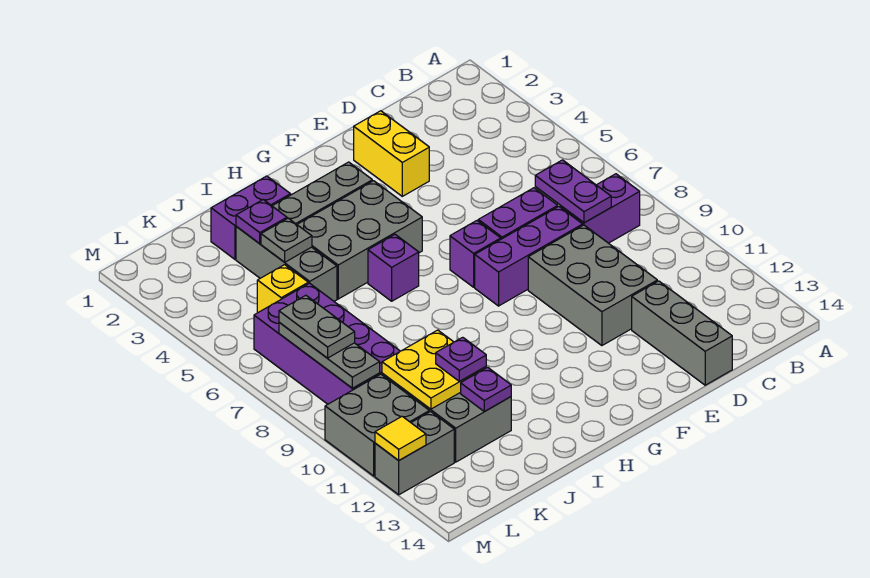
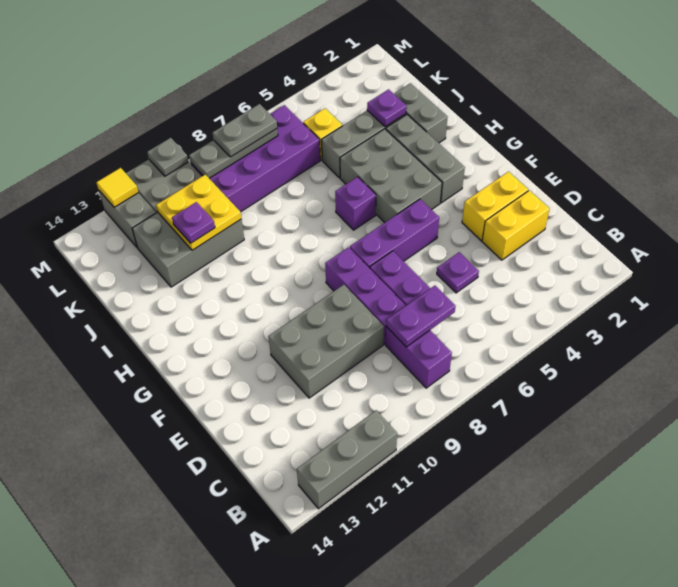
none -> yellow 1x2 brick [482,190,550,260]
grey 1x3 brick [632,281,732,385] -> grey 1x3 brick moved to [297,410,397,509]
purple 1x1 brick [450,221,501,287] -> purple 1x3 brick [350,199,439,268]
purple 1x2 brick [211,176,291,259] -> grey 1x2 brick [394,83,447,143]
grey 1x1 plate [261,218,312,262] -> grey 1x1 plate moved to [147,138,188,176]
purple 1x1 plate [461,367,511,412] -> purple 1x1 plate moved to [437,252,479,293]

